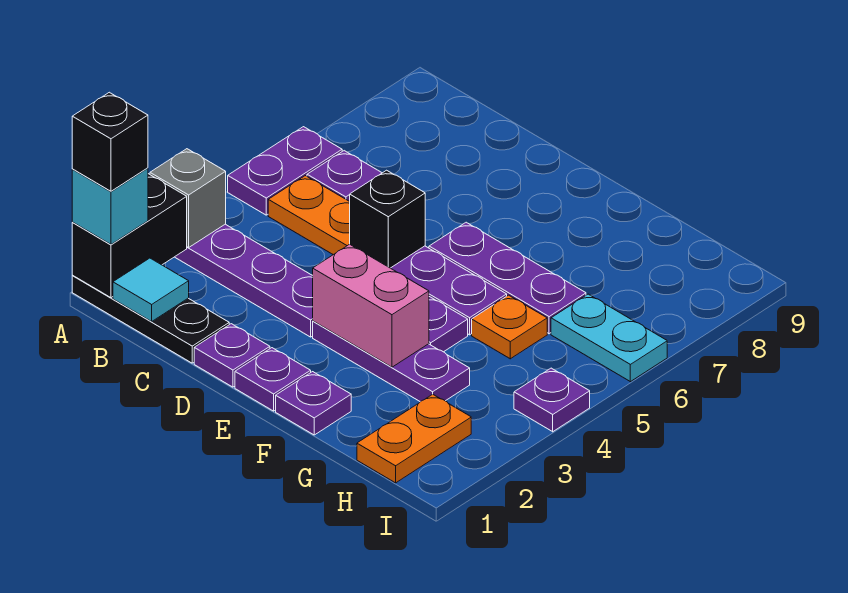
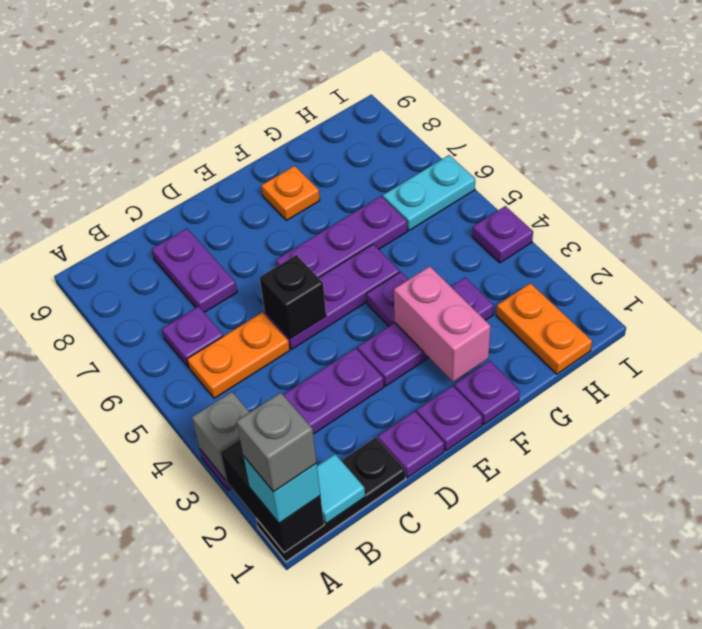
black 1x1 brick [72,92,148,191] -> grey 1x1 brick [236,393,317,492]
purple 1x2 plate [228,127,342,215] -> purple 1x2 plate moved to [152,229,237,312]
pink 1x2 brick [313,244,429,367] -> pink 1x2 brick turned to [394,266,491,382]
orange 1x1 plate [472,295,547,359] -> orange 1x1 plate moved to [261,166,320,220]

